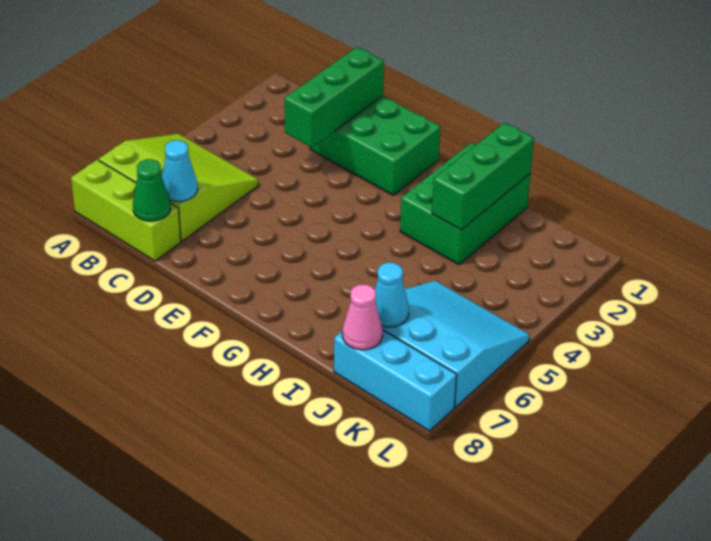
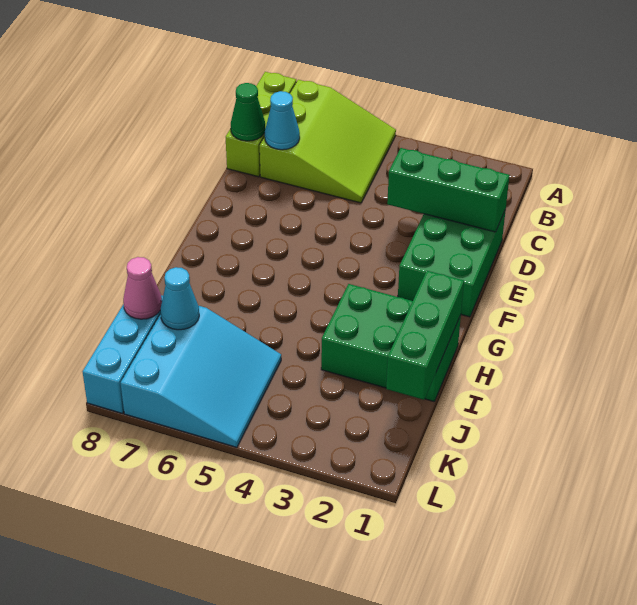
green 1x3 brick [432,123,534,230] -> green 1x3 brick turned to [386,271,464,400]

